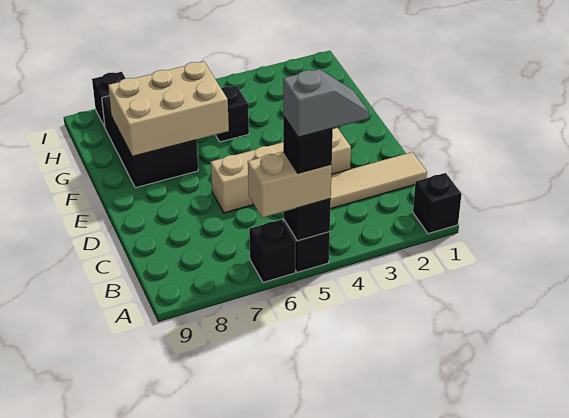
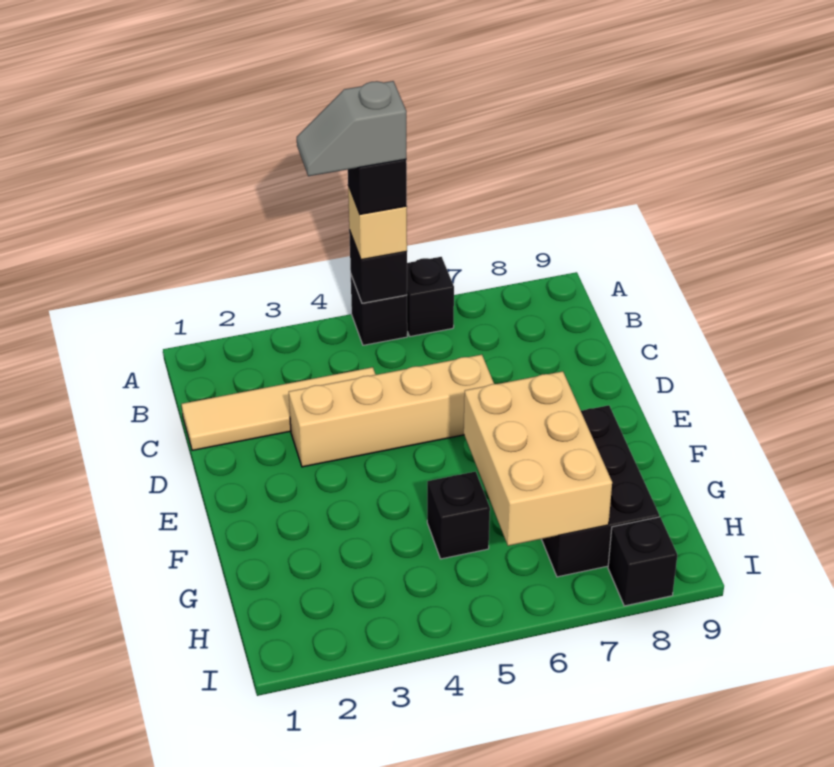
black 1x1 brick [413,173,462,234] -> none
tan 1x2 brick [248,152,332,218] -> tan 1x1 brick [348,185,407,260]
tan 2x3 brick [108,61,229,157] -> tan 2x3 brick turned to [464,371,612,546]

